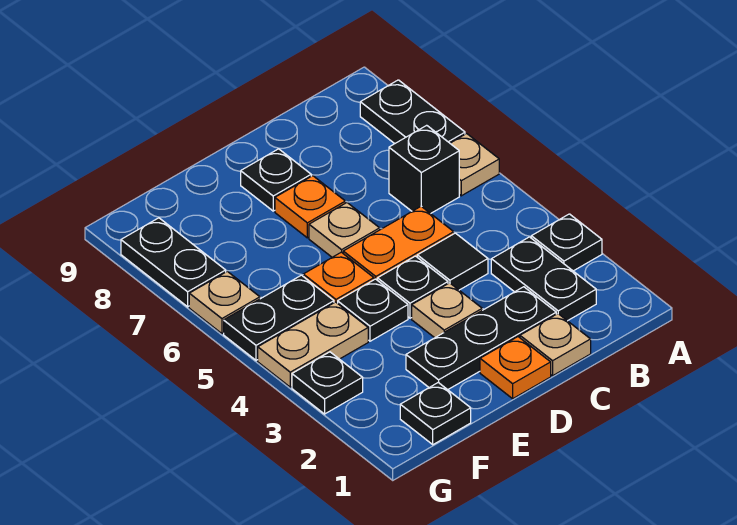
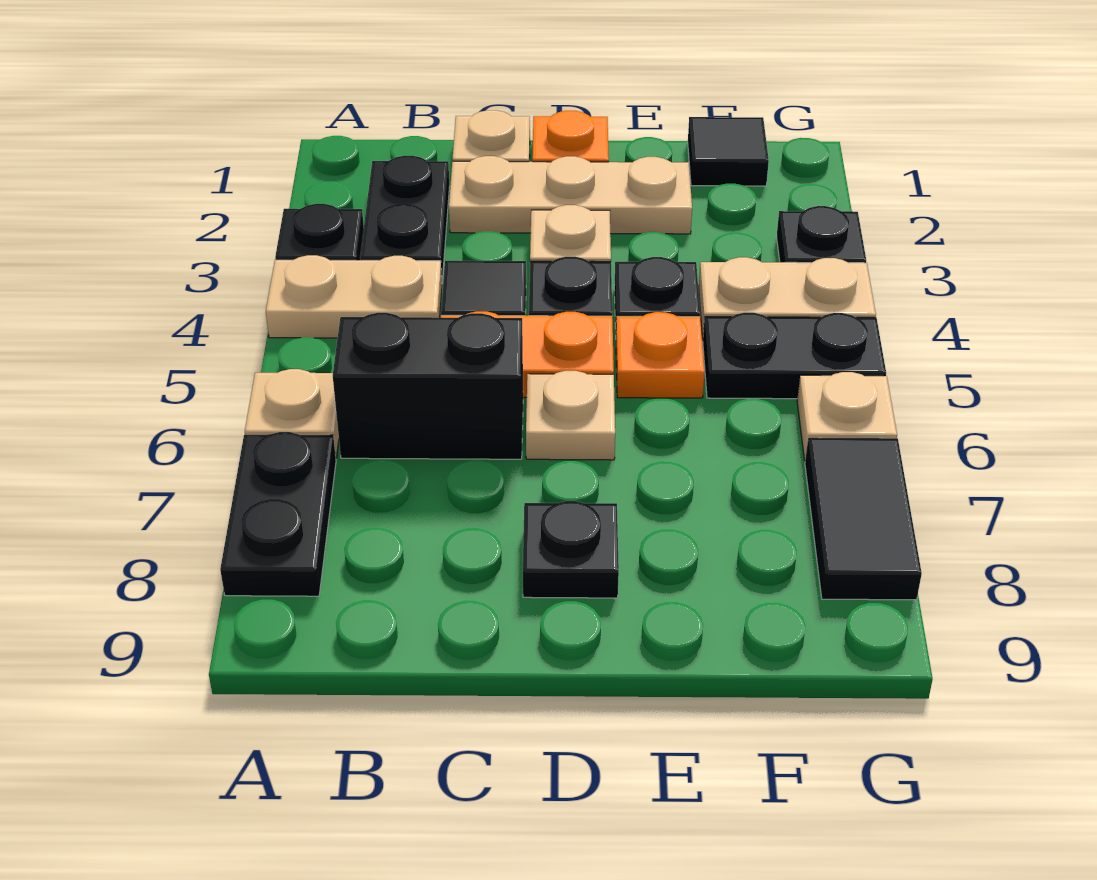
none -> tan 1x2 plate [266,255,442,338]
black 1x1 brick [389,125,459,214] -> black 1x2 brick [333,313,523,459]
black 1x3 plate [406,287,556,390] -> tan 1x3 plate [449,156,692,234]
orange 1x1 plate [275,176,345,238] -> none
black 1x1 plate [400,382,471,445] -> black 1x1 tile [688,117,769,186]
black 1x2 plate [121,218,226,307] -> black 1x2 tile [805,438,922,600]

